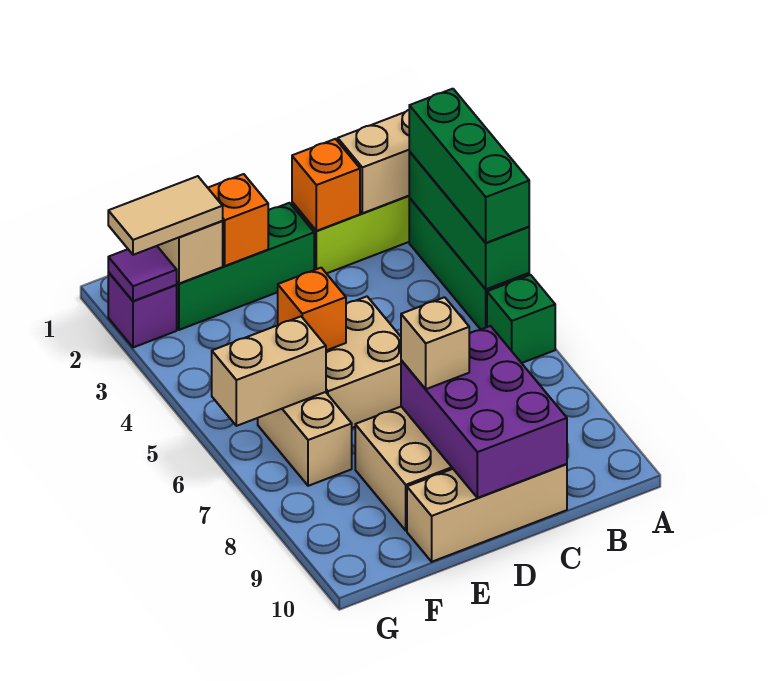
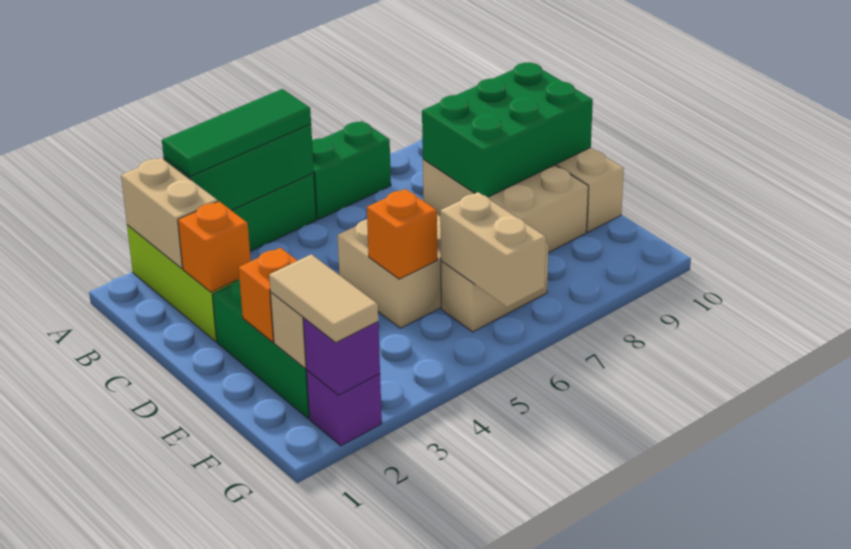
green 1x3 brick [409,89,529,243] -> green 1x3 tile [162,89,311,176]
green 1x1 brick [487,275,555,363] -> green 1x2 brick [312,121,391,219]
purple 2x3 brick [401,326,567,498] -> green 2x3 brick [422,62,593,197]
tan 1x1 brick [401,297,469,389] -> none
purple 1x1 tile [108,246,177,301] -> purple 1x1 brick [303,318,380,395]

